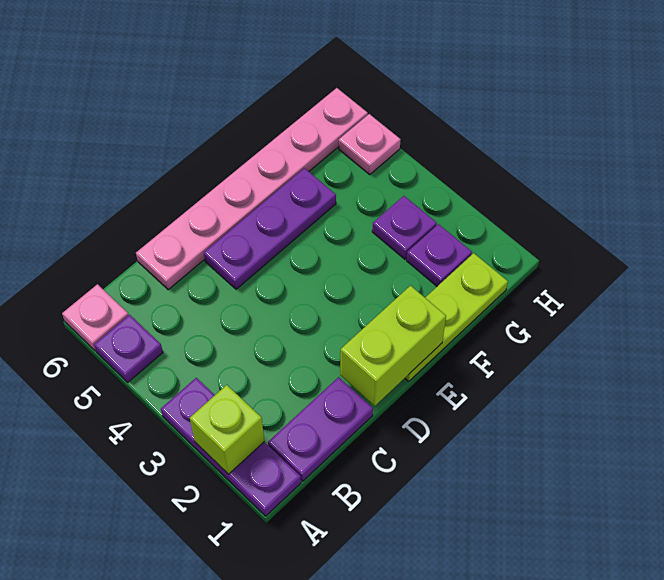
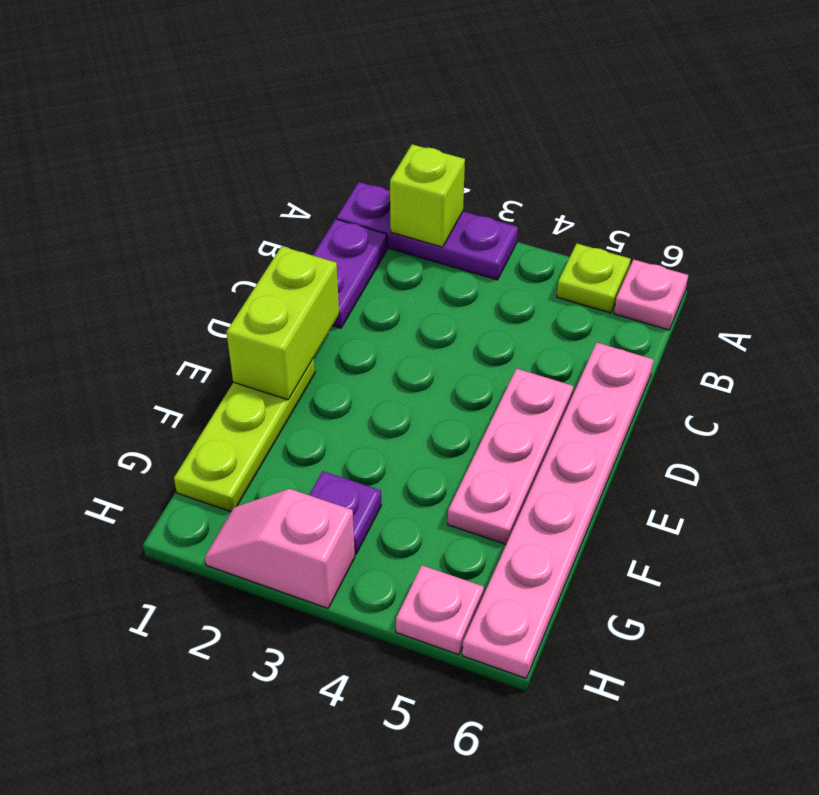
purple 1x1 plate [94,315,163,382] -> lime 1x1 plate [557,244,630,313]
purple 1x3 plate [204,168,336,289] -> pink 1x3 plate [448,369,574,544]
purple 1x1 plate [407,224,472,286] -> none
none -> pink 1x2 slope [205,489,355,608]

